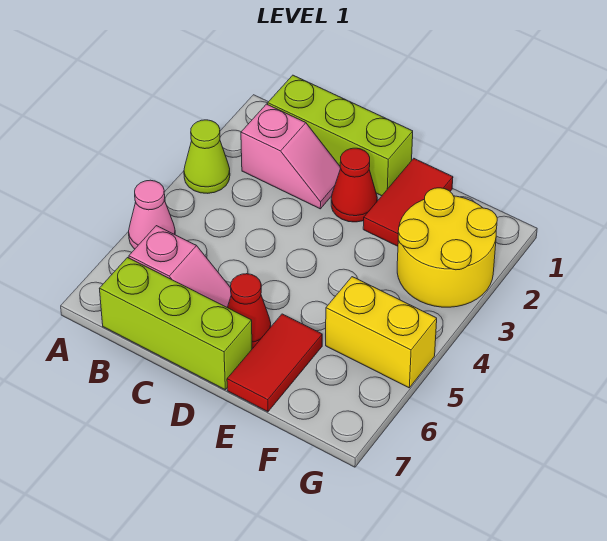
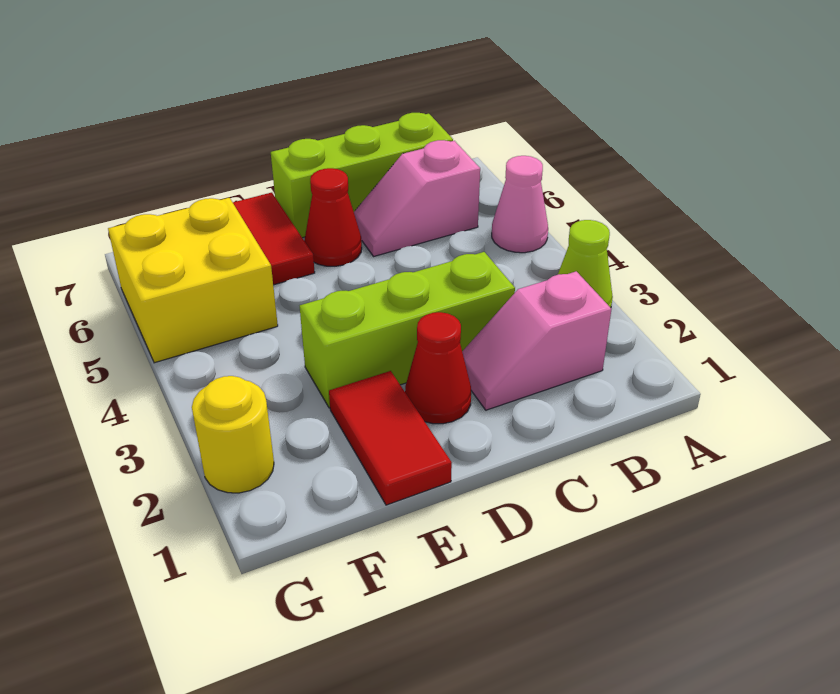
lime 1x3 brick [268,75,413,196] -> lime 1x3 brick moved to [300,252,515,408]
yellow 2x2 round brick [397,188,497,307] -> yellow 1x1 round brick [192,376,274,493]
yellow 1x2 brick [326,277,437,388] -> yellow 2x2 brick [108,198,278,363]

